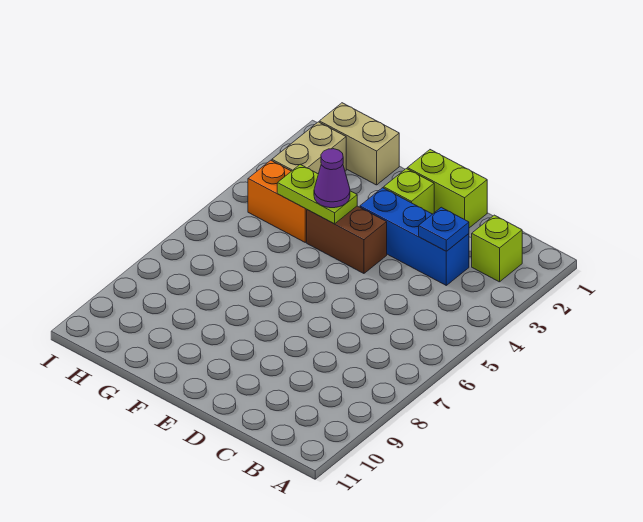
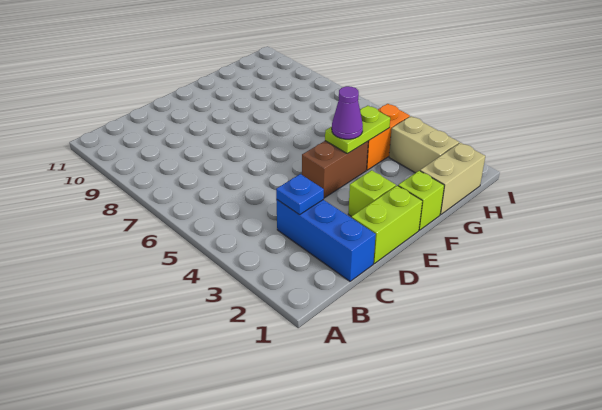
lime 1x1 brick [472,215,522,282] -> lime 1x1 brick moved to [398,171,444,230]
blue 1x3 brick [360,188,469,285] -> blue 1x3 brick turned to [276,200,376,281]

